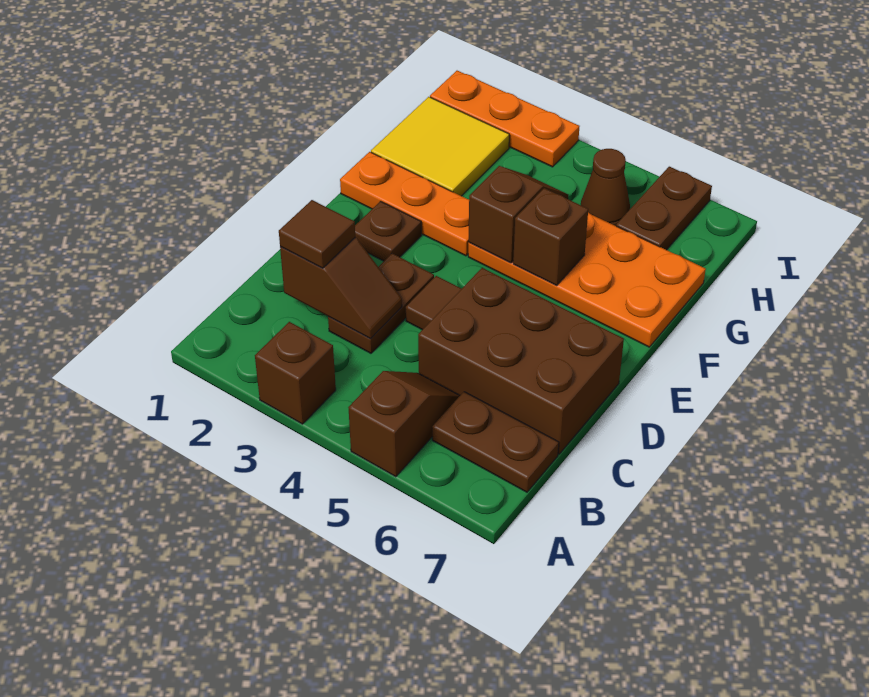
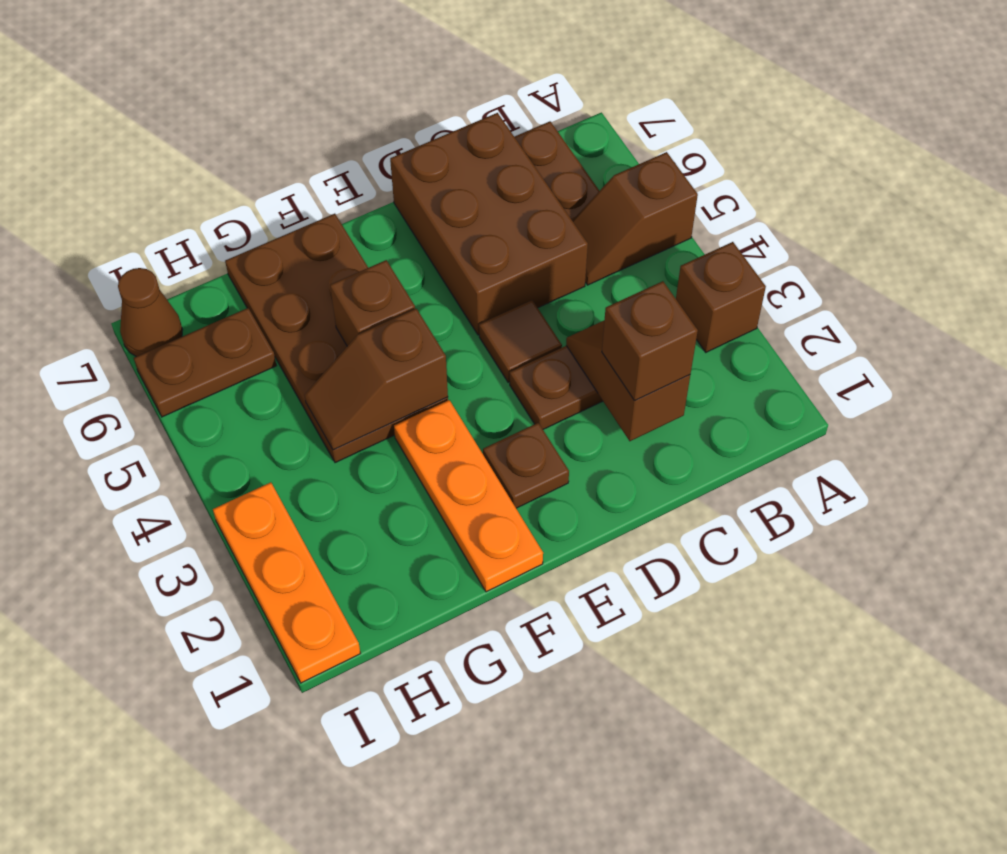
brown 1x1 tile [279,200,355,268] -> brown 1x1 brick [602,281,698,401]
orange 2x4 plate [468,213,706,347] -> brown 2x4 plate [225,214,448,463]
yellow 2x2 tile [371,97,509,196] -> none
brown 1x1 cone [581,149,630,226] -> brown 1x1 cone moved to [118,268,183,357]

